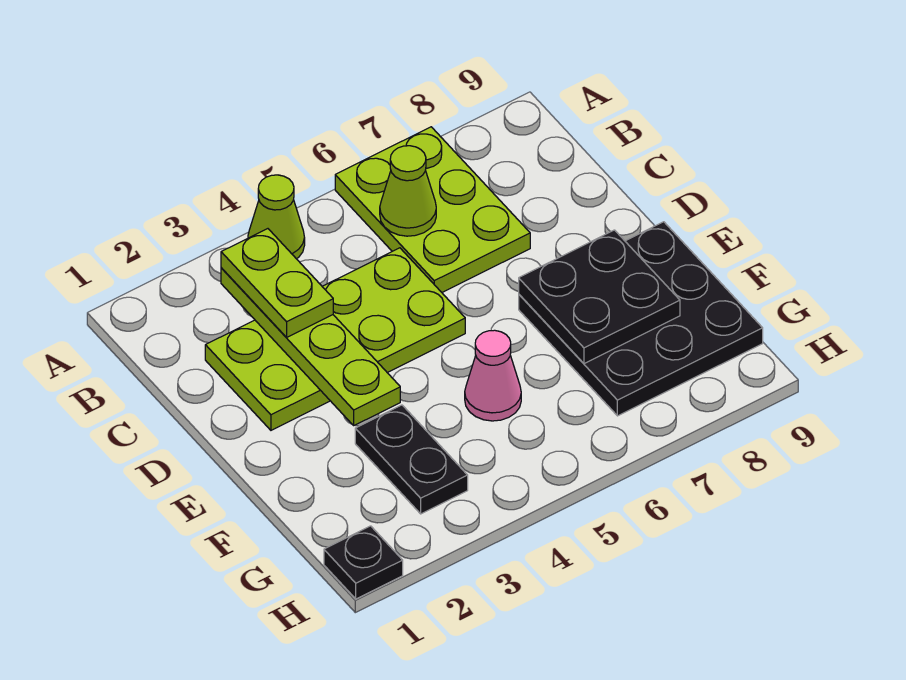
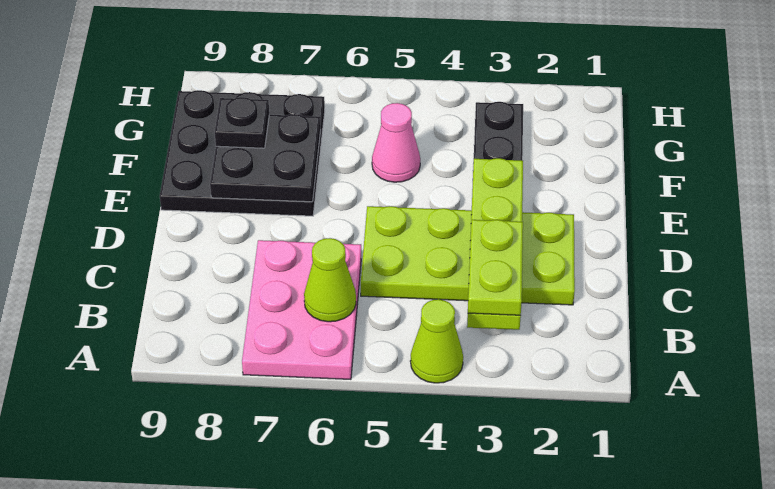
lime 2x3 plate [335,127,530,292] -> pink 2x3 plate [242,240,361,379]
black 1x1 plate [324,526,403,599] -> black 1x1 plate moved to [215,97,269,148]

